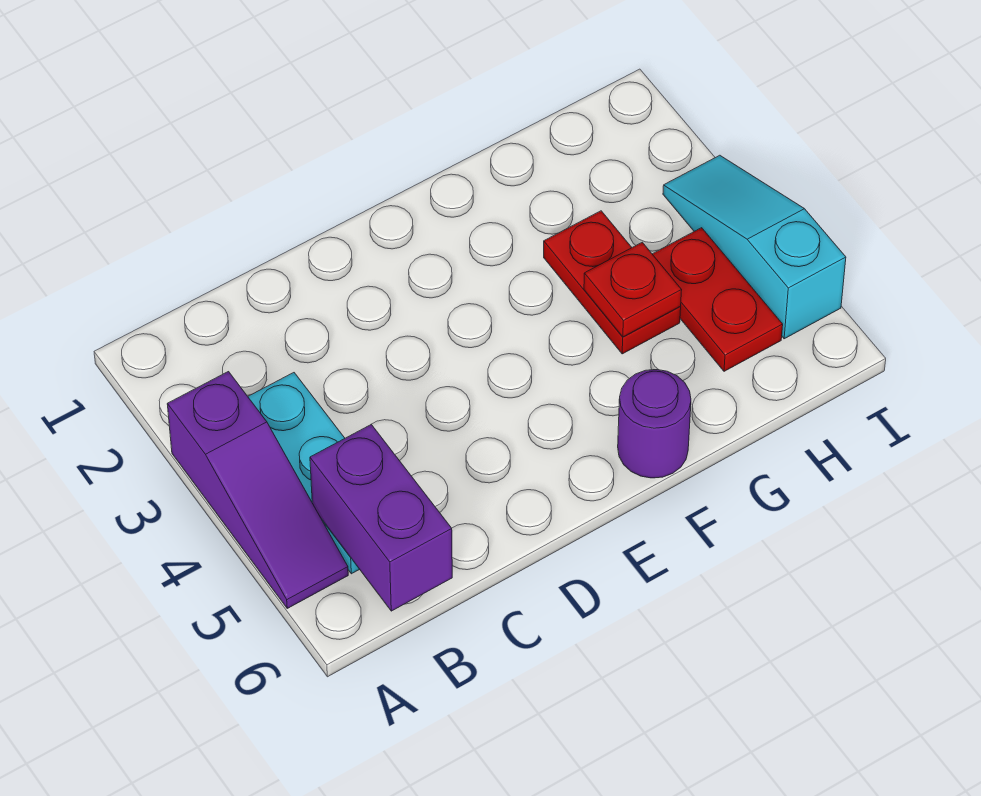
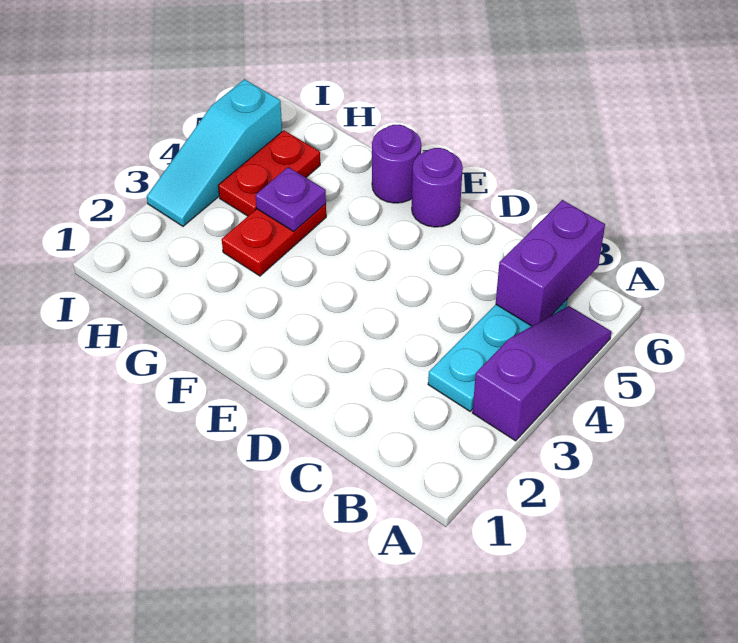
none -> purple 1x1 round brick [412,148,463,227]
red 1x1 plate [584,242,682,337] -> purple 1x1 plate [255,167,326,231]

